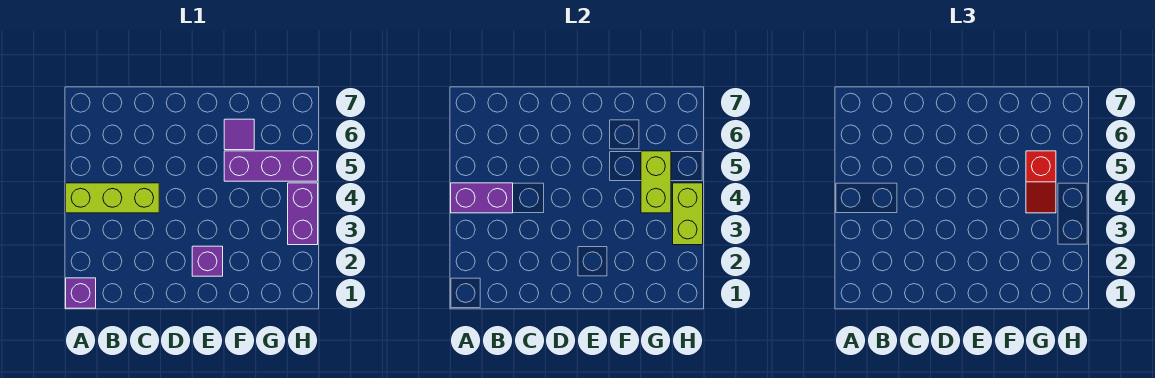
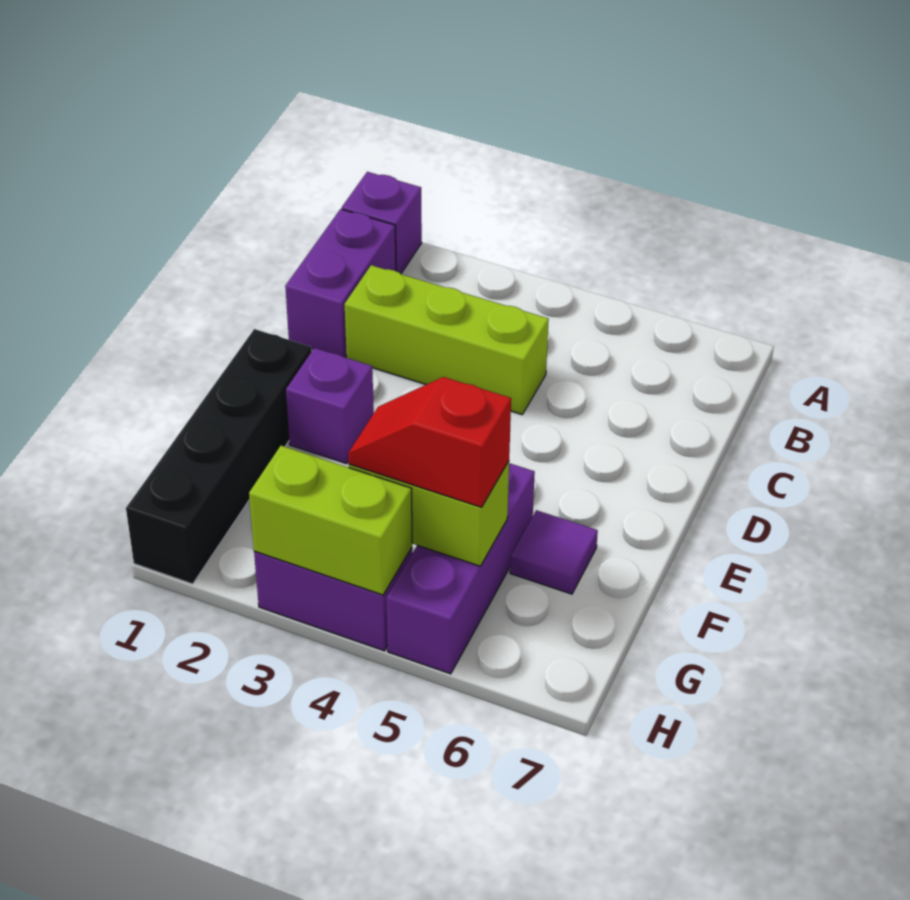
lime 1x3 brick [66,183,159,213] -> lime 1x3 brick turned to [345,265,549,414]
purple 1x2 brick [451,183,513,213] -> purple 1x2 brick moved to [285,209,396,357]
none -> black 1x4 brick [126,329,312,584]

